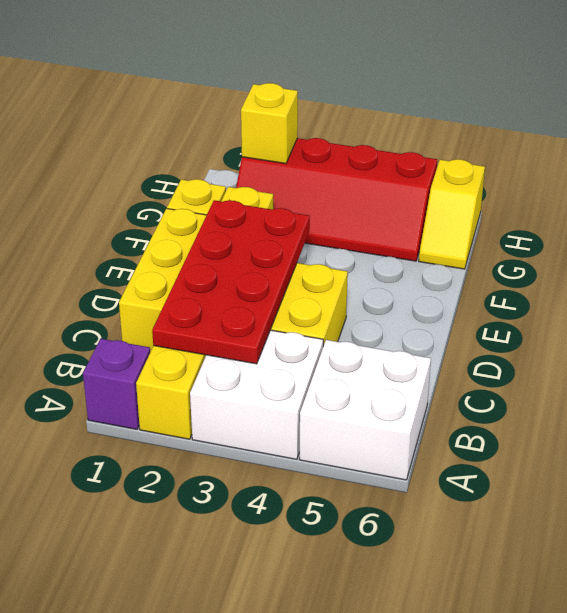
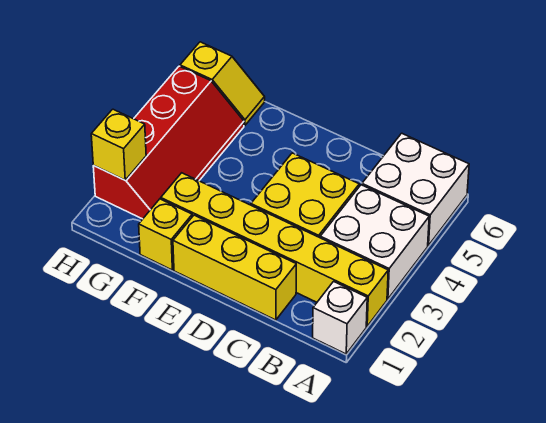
purple 1x1 brick [83,339,150,429] -> white 1x1 brick [313,282,367,354]
red 2x4 plate [152,200,310,364] -> none

